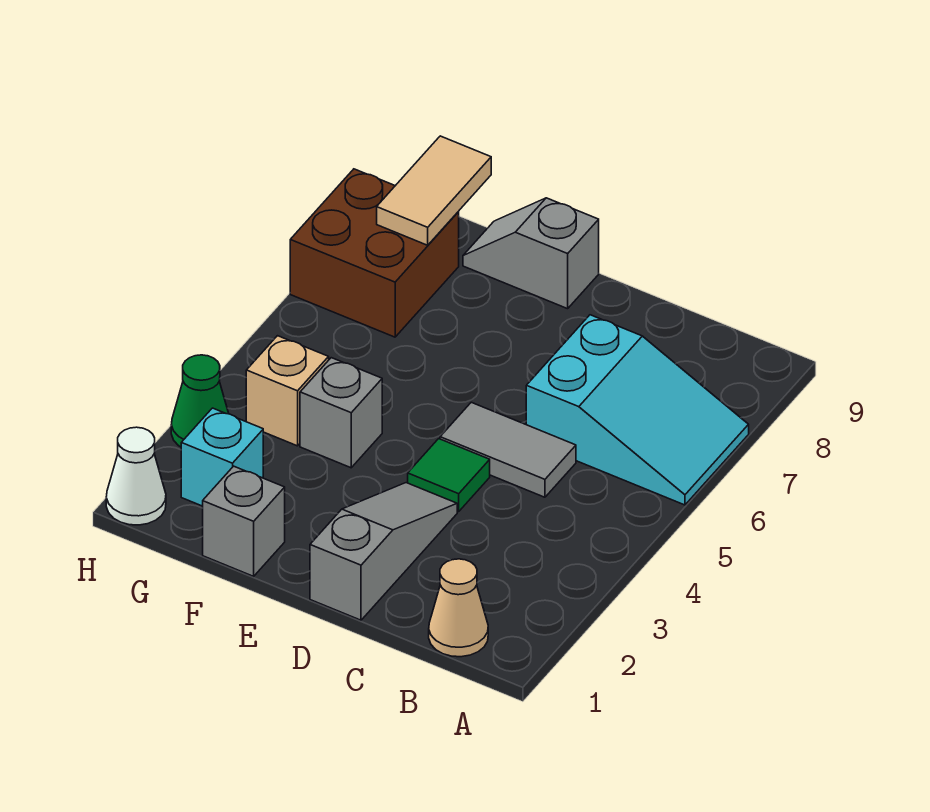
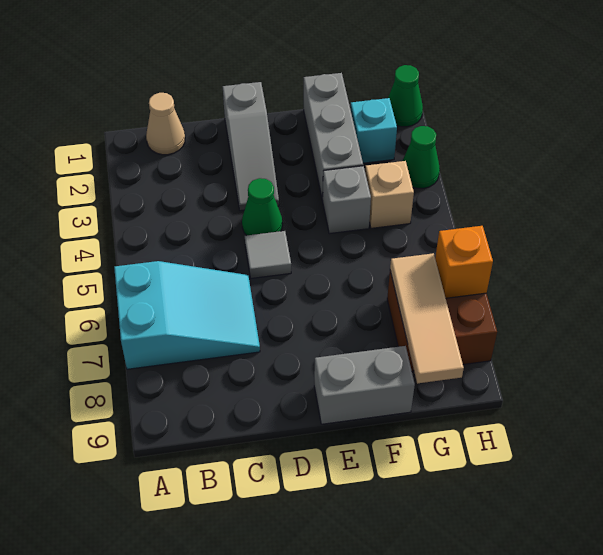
cyan 2x3 slope [526,315,749,505] -> cyan 2x3 slope turned to [114,261,260,369]
grey 1x2 tile [440,402,576,497] -> grey 1x1 tile [245,231,291,278]
green 1x1 tile [408,439,490,512] -> green 1x1 cone [242,178,282,235]
grey 1x2 slope [463,198,599,309] -> grey 1x2 brick [314,346,415,424]
grey 1x1 brick [203,466,285,576] -> grey 1x3 brick [304,73,363,200]
tan 1x2 tile [377,136,491,245] -> tan 1x3 tile [390,253,464,384]
white 1x1 cone [106,427,166,525] -> green 1x1 cone [388,65,423,127]
none -> orange 1x1 brick [435,226,493,298]

